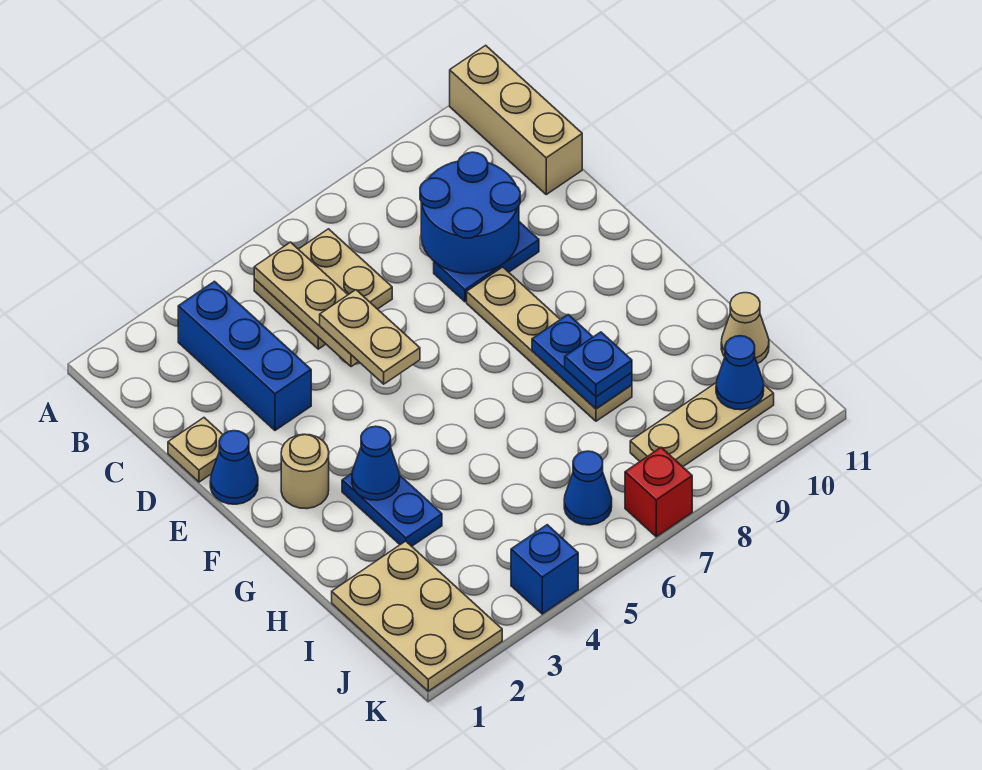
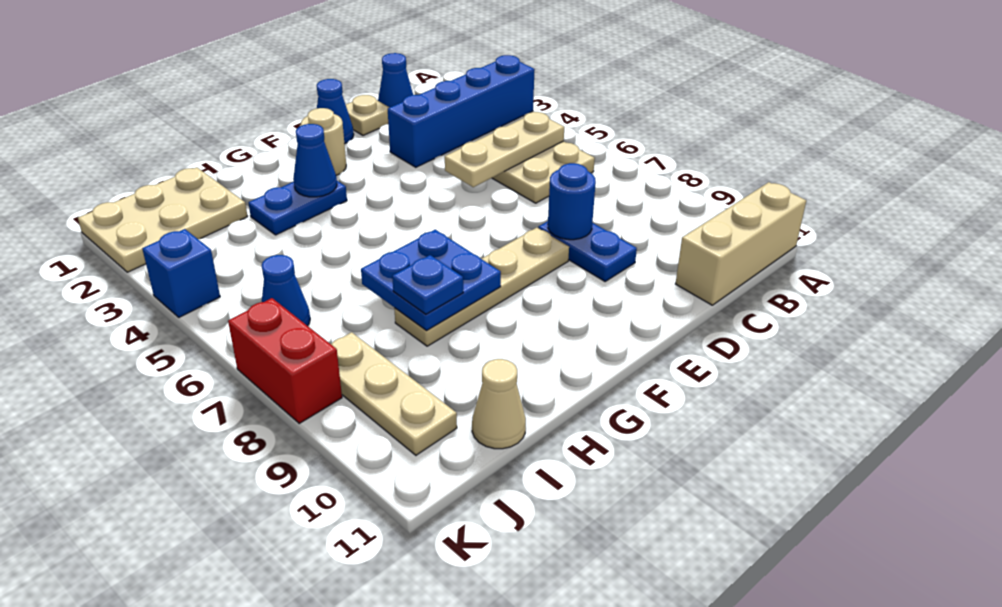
blue 1x3 brick [178,281,311,430] -> blue 1x4 brick [388,55,535,167]
blue 2x2 round brick [420,152,520,274] -> blue 1x1 round brick [548,163,596,240]
tan 1x2 plate [320,290,420,384] -> none
blue 1x2 plate [532,315,632,409] -> blue 2x2 plate [361,230,501,330]
blue 1x1 cone [716,336,764,410] -> blue 1x1 cone moved to [378,53,413,107]
red 1x1 brick [625,447,692,537] -> red 1x2 brick [228,298,342,423]

